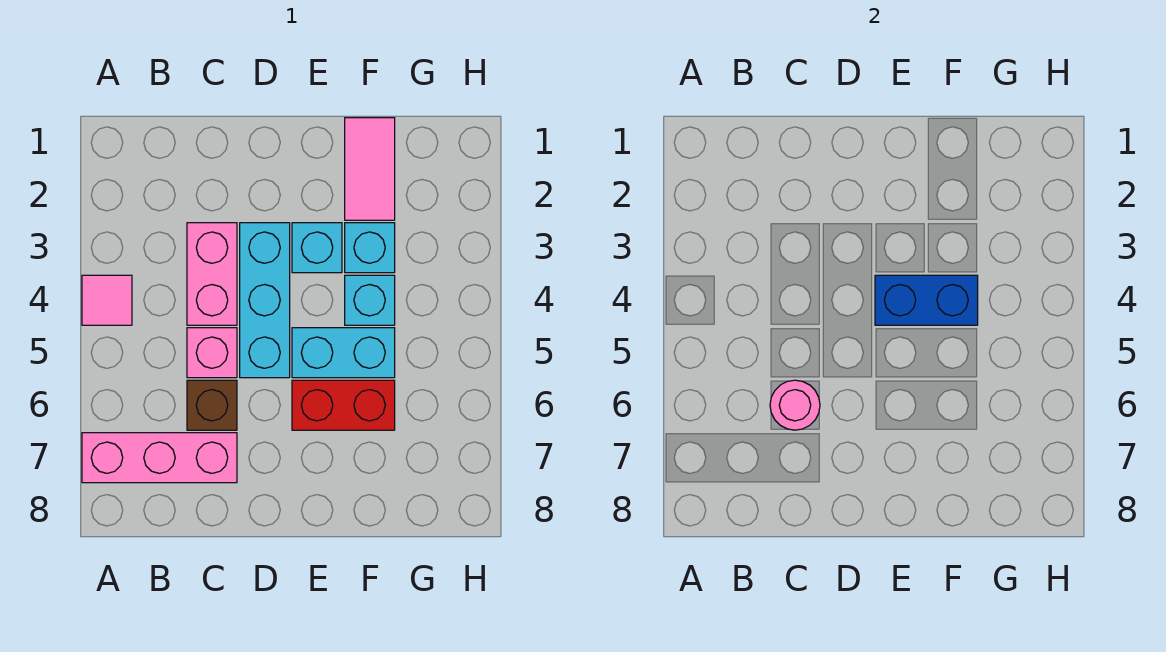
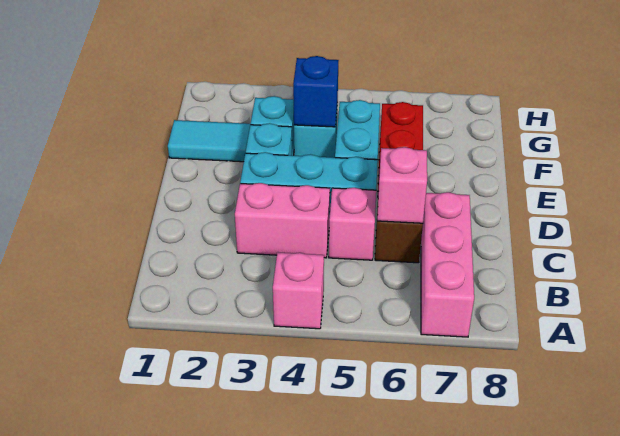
pink 1x1 tile [82,275,132,325] -> pink 1x1 brick [273,252,324,329]
pink 1x1 round brick [770,380,820,430] -> pink 1x1 brick [377,147,427,223]
blue 1x2 brick [875,275,978,325] -> blue 1x1 brick [293,56,339,127]
pink 1x2 tile [345,118,395,220] -> cyan 1x2 tile [168,120,251,162]

